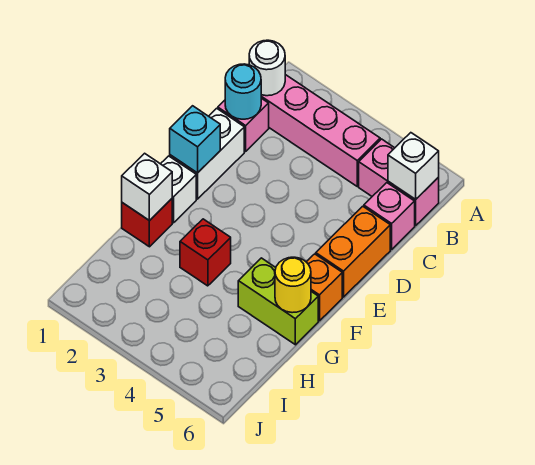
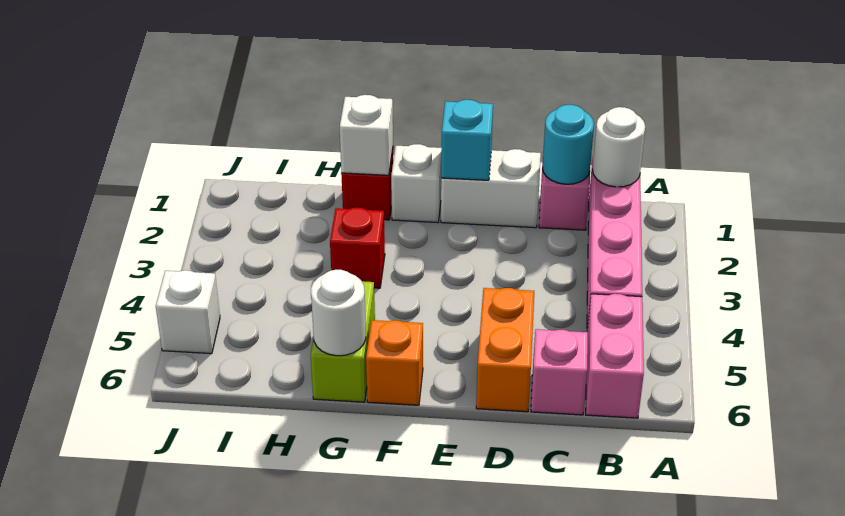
white 1x1 brick [388,133,439,199] -> white 1x1 brick moved to [156,270,220,354]
orange 1x2 brick [316,206,390,297] -> orange 1x2 brick turned to [476,288,534,412]
yellow 1x1 round brick [275,257,311,313] -> white 1x1 round brick [311,270,366,356]

